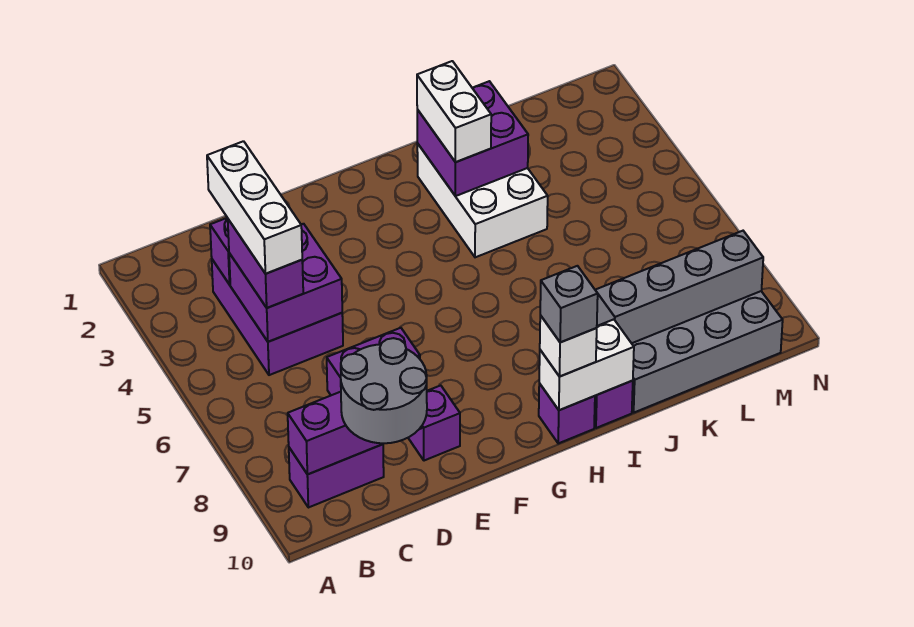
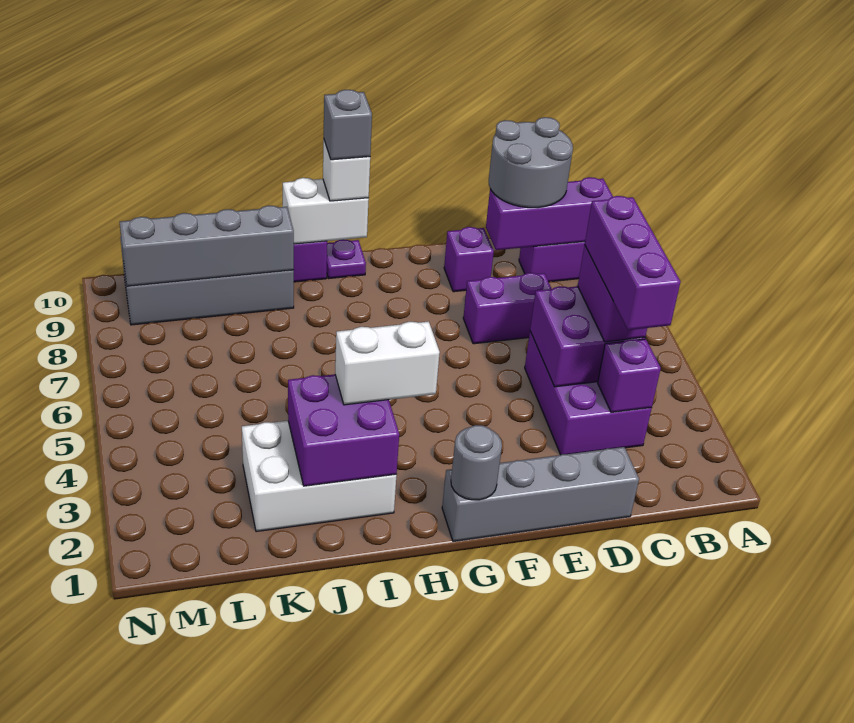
white 1x3 brick [207,141,302,274] -> purple 1x3 brick [585,196,680,330]
none -> grey 1x4 brick [442,447,639,542]
none -> grey 1x1 round brick [451,425,502,500]
purple 1x1 brick [539,383,595,443] -> purple 1x1 plate [327,239,366,278]
white 2x3 brick [417,143,548,257] -> white 2x3 brick turned to [242,421,396,532]
white 1x2 brick [417,61,491,162] -> white 1x2 brick turned to [335,321,440,405]

